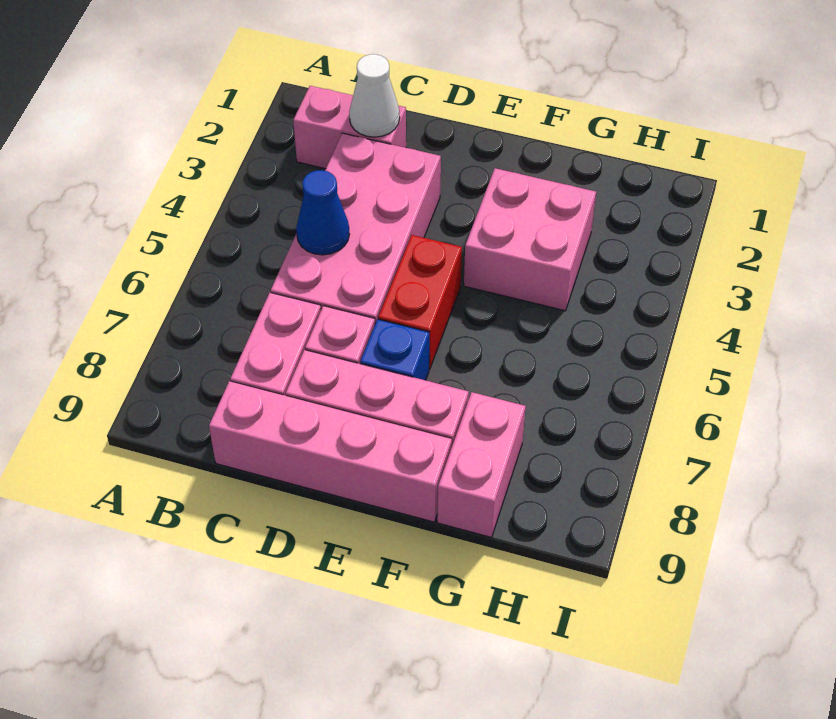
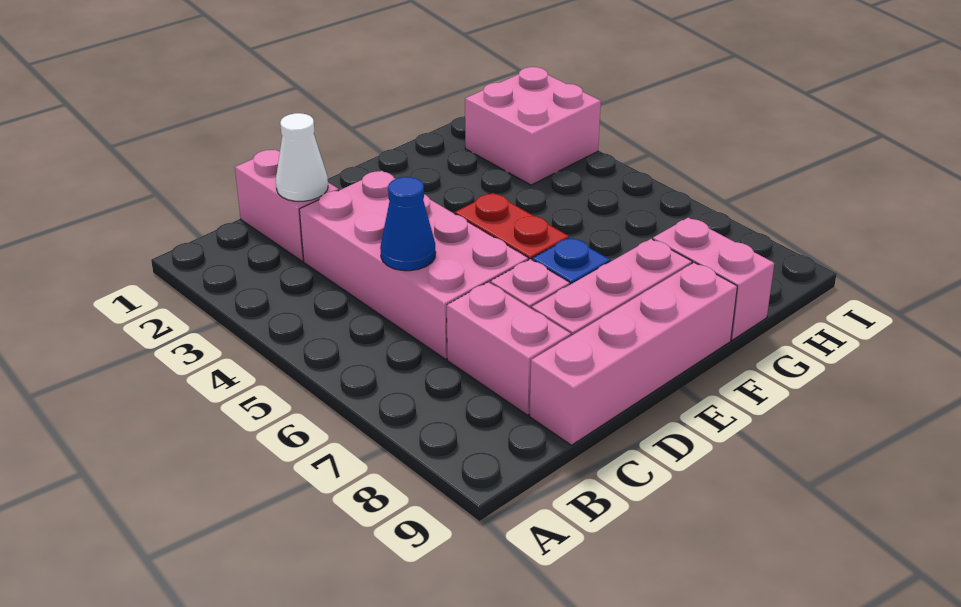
pink 1x2 brick [293,86,406,169] -> pink 1x2 brick turned to [235,150,339,261]
pink 2x2 brick [464,168,596,311] -> pink 2x2 brick moved to [465,67,601,185]

